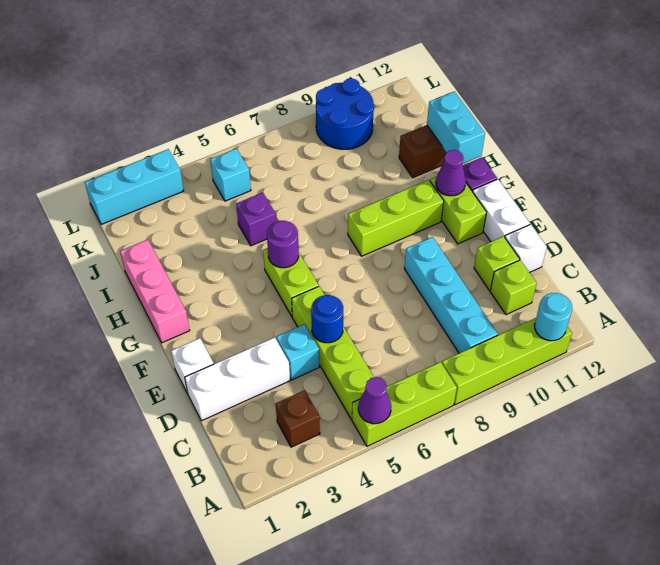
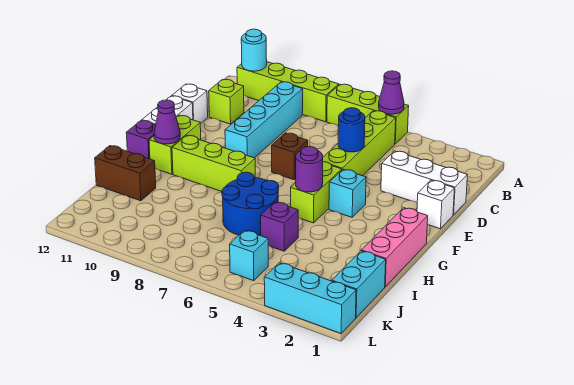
brown 1x1 brick [276,390,320,447] -> brown 1x1 brick moved to [272,133,308,180]
cyan 1x1 brick [276,324,319,380] -> cyan 1x1 brick moved to [329,169,366,217]
lime 1x1 brick [474,236,519,290] -> none
cyan 1x2 brick [427,91,485,163] -> cyan 1x2 brick moved to [332,251,386,317]
blue 2x2 round brick [316,78,374,149] -> blue 2x2 round brick moved to [222,172,279,236]

